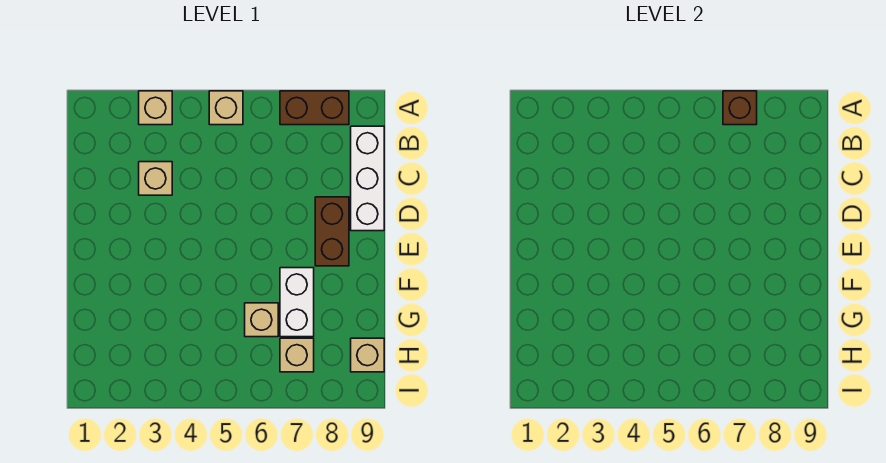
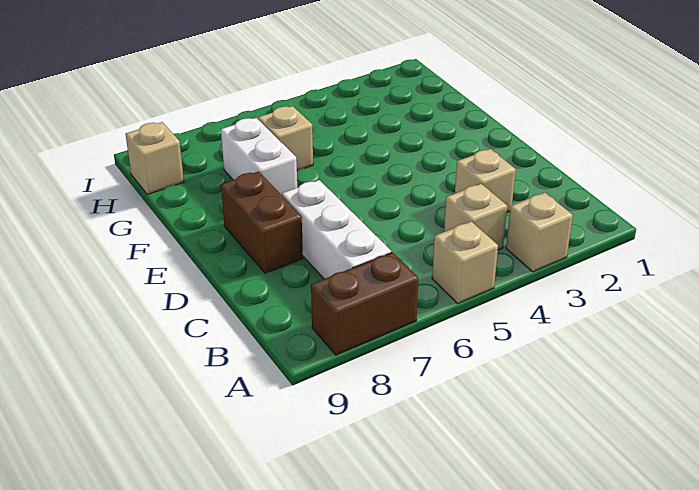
brown 1x1 brick [723,91,757,125] -> none
white 1x3 brick [351,126,384,231] -> white 1x3 brick moved to [282,180,391,279]
tan 1x1 brick [280,338,314,372] -> tan 1x1 brick moved to [444,184,507,250]

